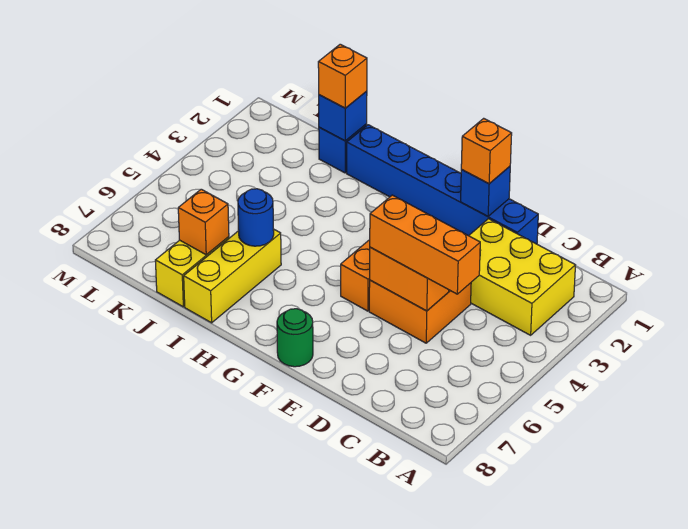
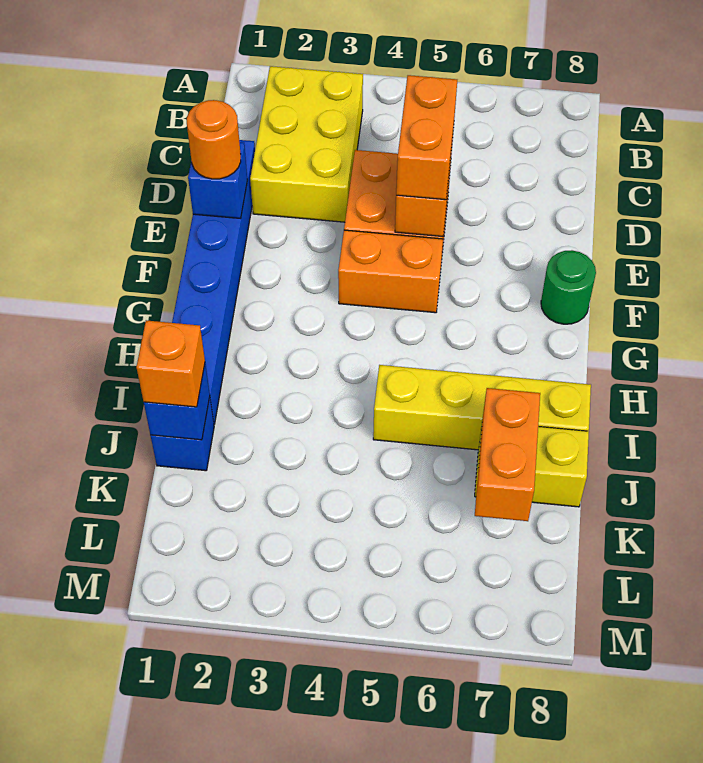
orange 1x3 brick [370,195,480,294] -> orange 1x2 brick [396,75,457,200]
orange 1x1 brick [461,118,512,184] -> orange 1x1 round brick [187,100,241,179]
yellow 1x3 brick [184,229,281,323] -> yellow 1x4 brick [373,365,591,450]
blue 1x1 round brick [238,189,274,246] -> none
orange 1x1 brick [178,189,229,255] -> orange 1x2 brick [475,388,540,521]

